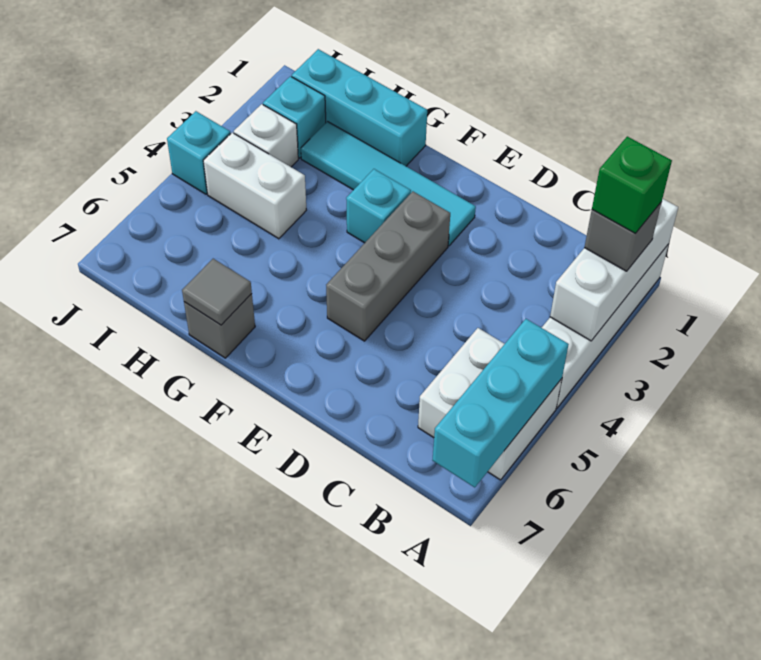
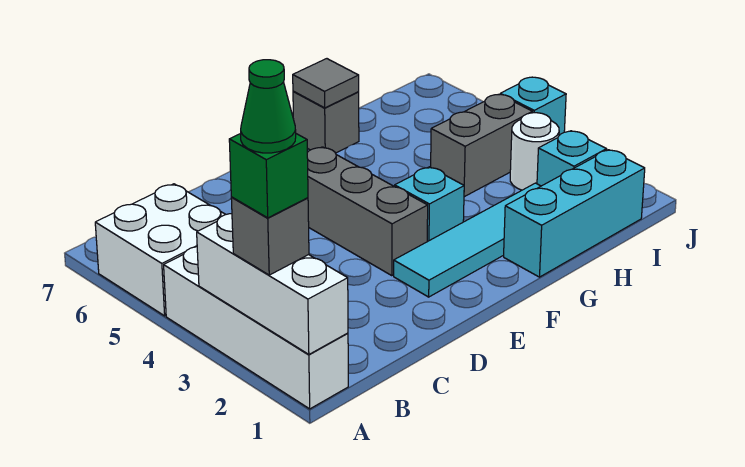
none -> green 1x1 cone [241,60,296,153]
cyan 1x3 brick [432,319,569,488] -> none
white 1x2 brick [203,133,306,239] -> grey 1x2 brick [431,94,533,197]
white 1x1 brick [234,104,298,167] -> white 1x1 round brick [510,113,559,190]

